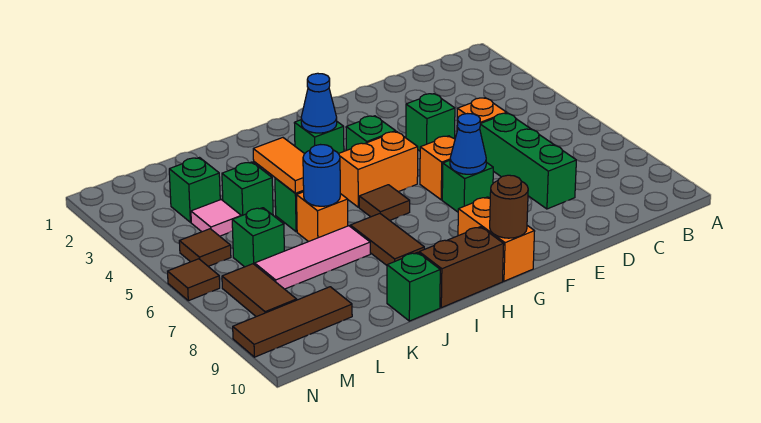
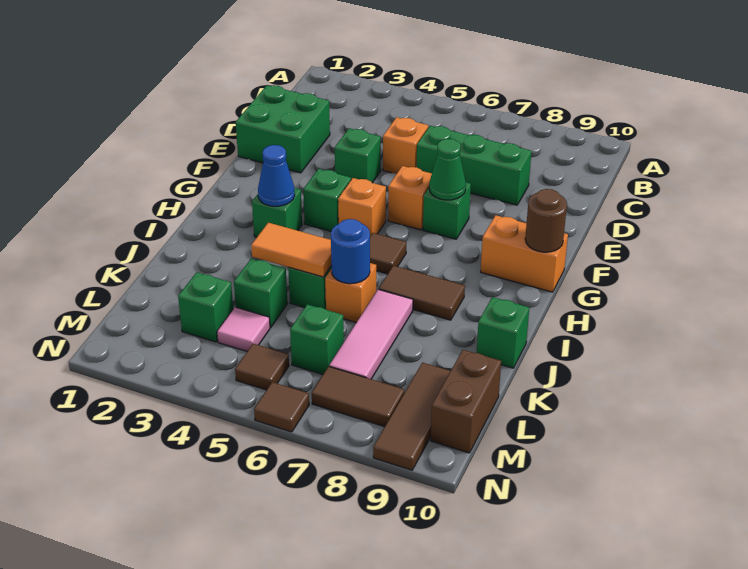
none -> green 2x2 brick [236,85,330,173]
blue 1x1 cone [450,114,486,174] -> green 1x1 cone [429,139,466,200]
orange 1x2 brick [339,132,418,207] -> orange 1x1 brick [338,178,386,236]
brown 1x2 brick [419,227,504,308] -> brown 1x2 brick moved to [431,350,501,453]

